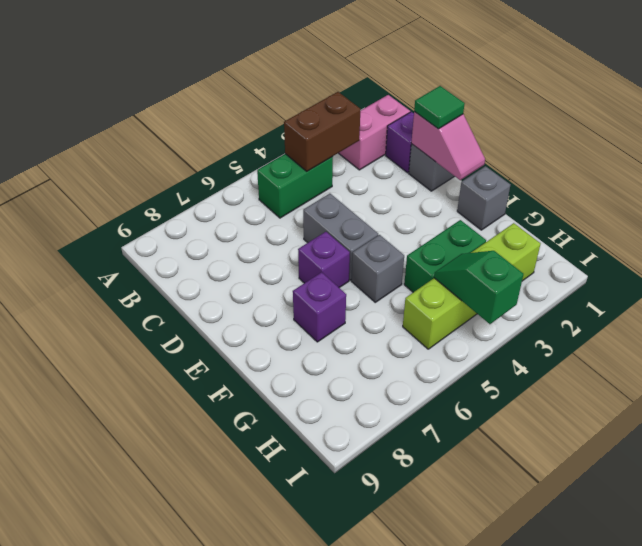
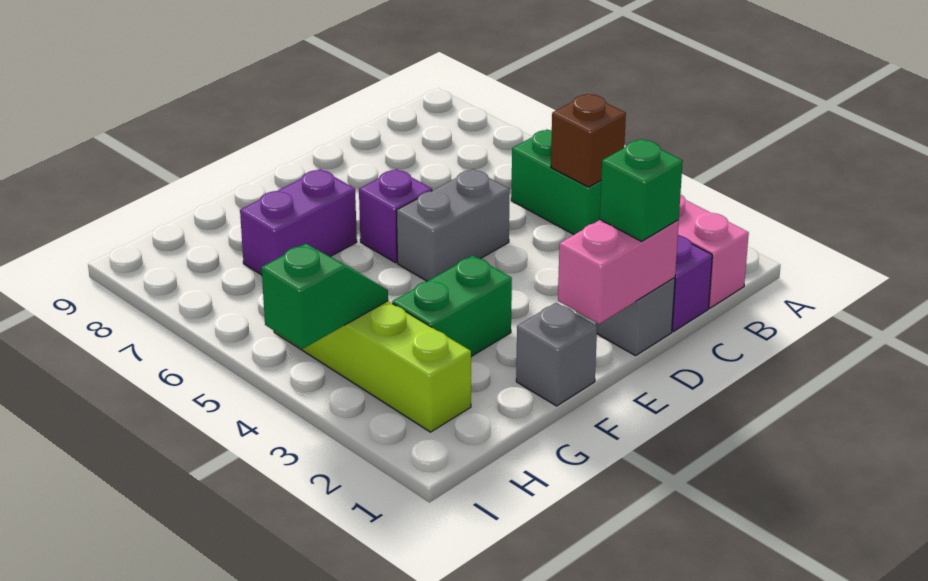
brown 1x2 brick [284,92,360,171] -> brown 1x1 brick [551,94,626,187]
pink 1x2 slope [411,112,485,180] -> pink 1x2 brick [558,220,679,324]
green 1x1 tile [414,86,465,129] -> green 1x1 brick [600,139,683,241]
grey 1x1 brick [351,235,404,302] -> none
purple 1x1 brick [293,272,346,342] -> purple 1x2 brick [240,169,357,275]
green 1x2 brick [404,220,486,292] -> green 1x2 brick turned to [392,256,512,357]

